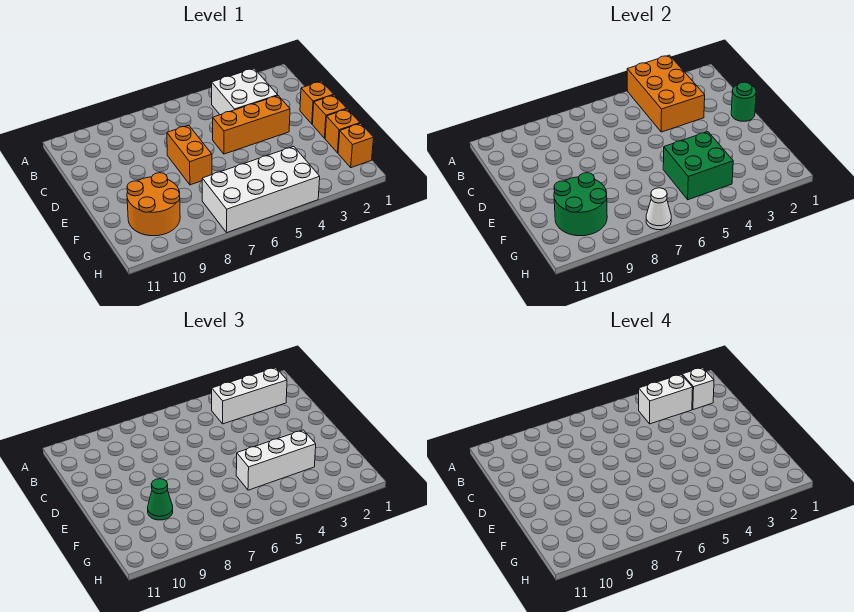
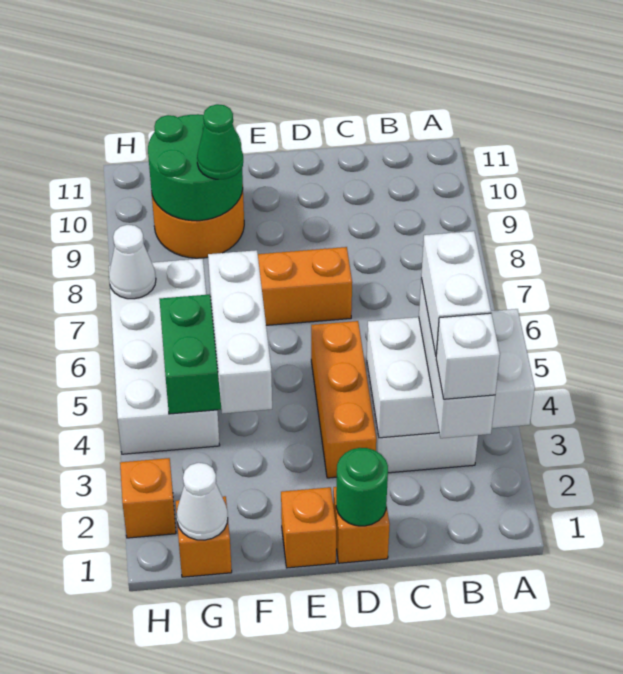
orange 2x3 brick [627,55,705,132] -> white 2x3 brick [367,309,535,438]
orange 1x1 brick [325,109,360,153] -> orange 1x1 brick moved to [120,458,176,538]
none -> white 1x1 cone [177,463,228,540]

